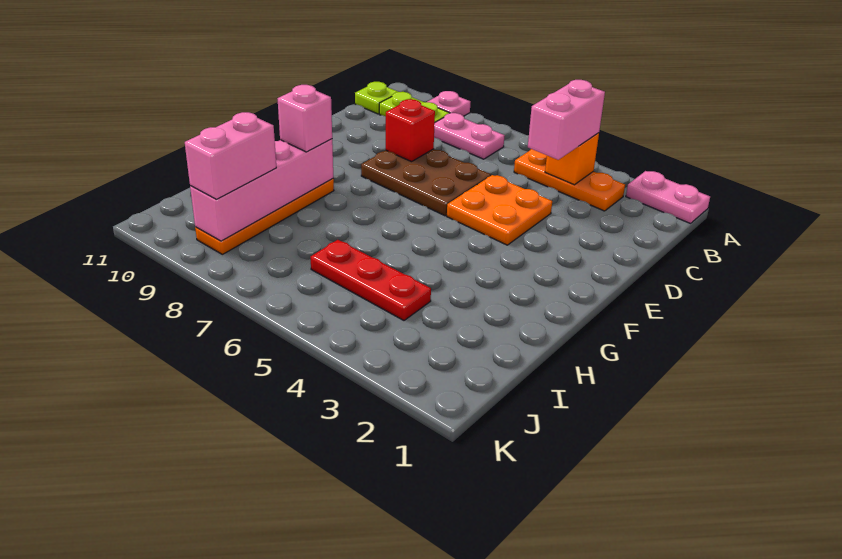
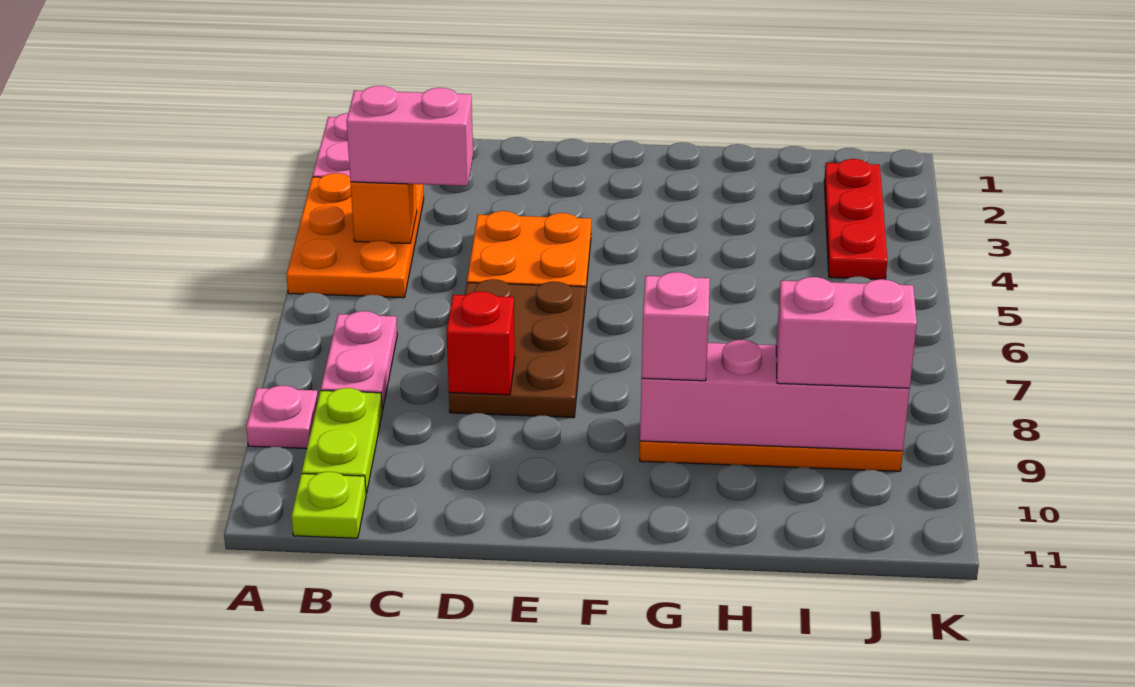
orange 1x3 plate [514,149,625,211] -> orange 2x3 plate [286,173,424,298]
red 1x3 plate [311,240,431,320] -> red 1x3 plate moved to [824,159,887,279]

